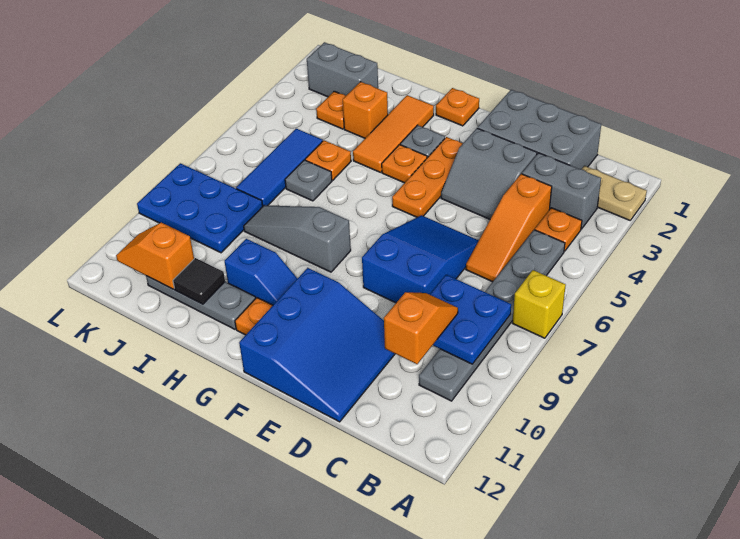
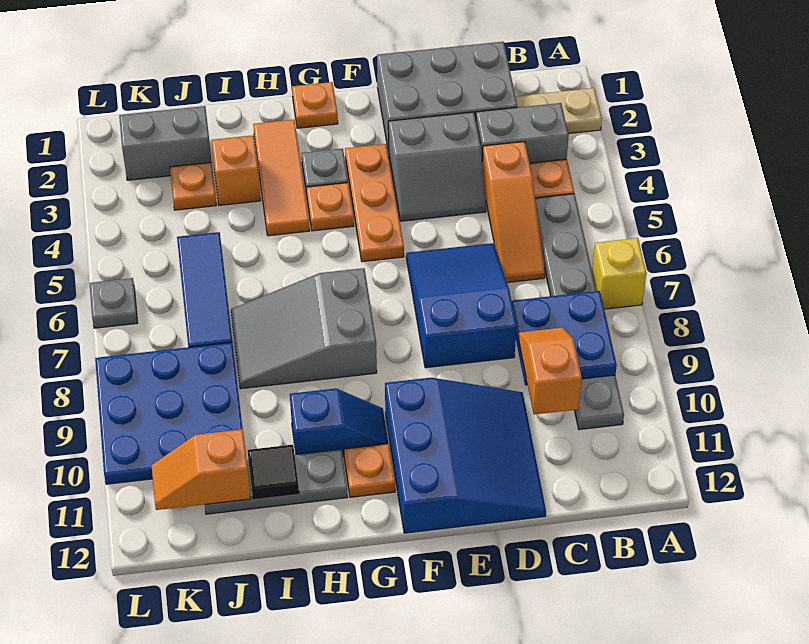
grey 1x3 slope [244,205,351,272] -> grey 2x3 slope [231,268,377,389]
orange 1x1 plate [305,140,351,180] -> none
grey 1x1 plate [285,160,332,201] -> grey 1x1 plate moved to [90,278,138,328]
blue 2x3 plate [137,163,263,253] -> blue 3x3 plate [95,342,243,484]

